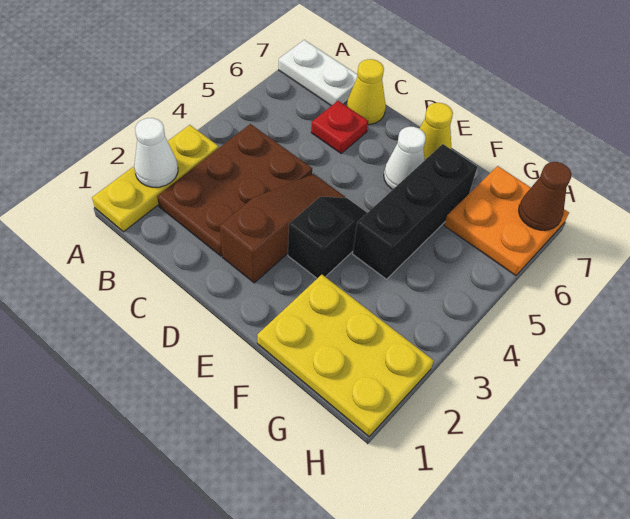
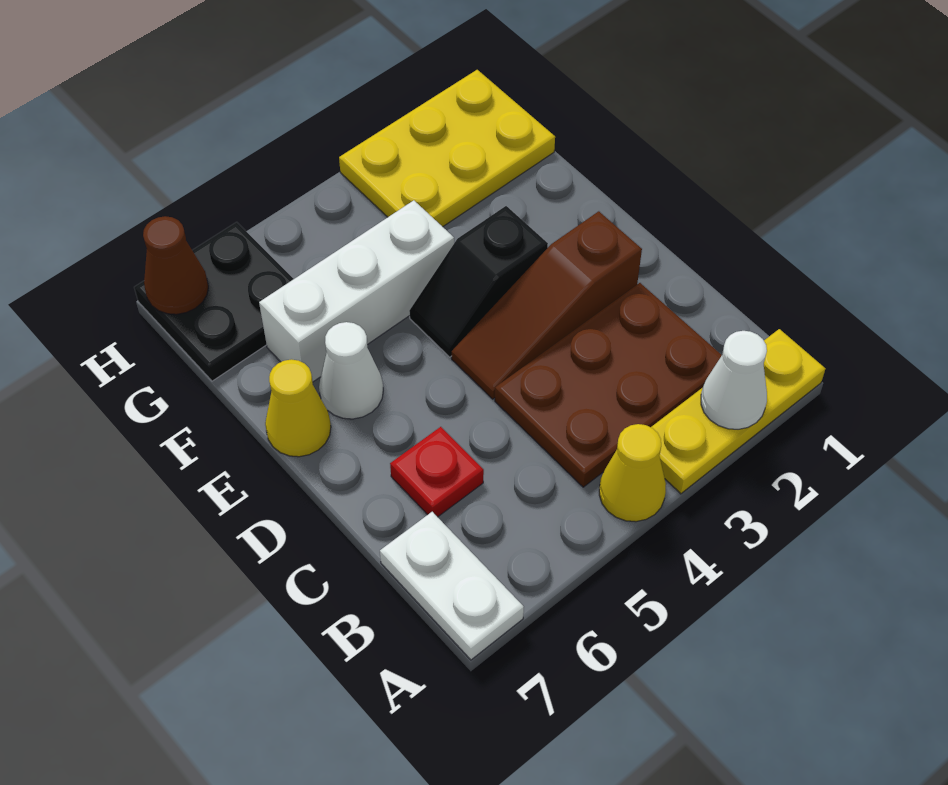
yellow 1x1 cone [347,59,386,125] -> yellow 1x1 cone moved to [599,424,666,522]
yellow 2x3 plate [257,275,434,437] -> yellow 2x3 plate turned to [339,70,555,227]
black 1x3 brick [353,144,477,279] -> white 1x3 brick [259,200,454,382]
orange 2x2 plate [444,166,569,276] -> black 2x2 plate [134,222,293,381]

